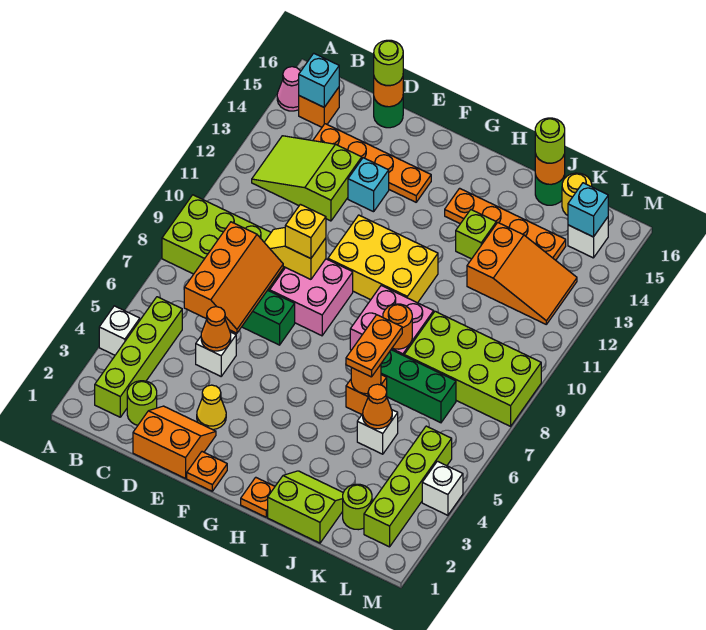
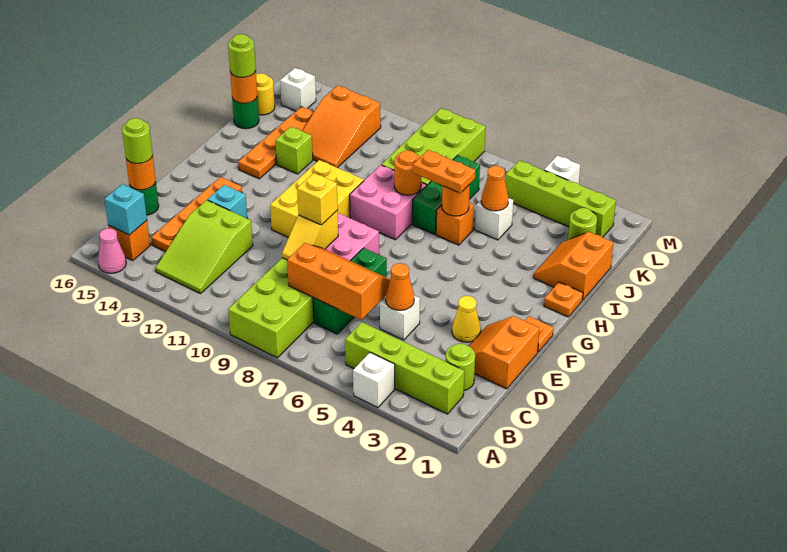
lime 2x2 slope [268,471,343,543] -> orange 2x2 slope [534,232,614,300]
orange 2x3 slope [467,223,577,324] -> orange 2x3 slope turned to [302,86,381,168]
cyan 1x1 brick [568,183,608,237] -> none

